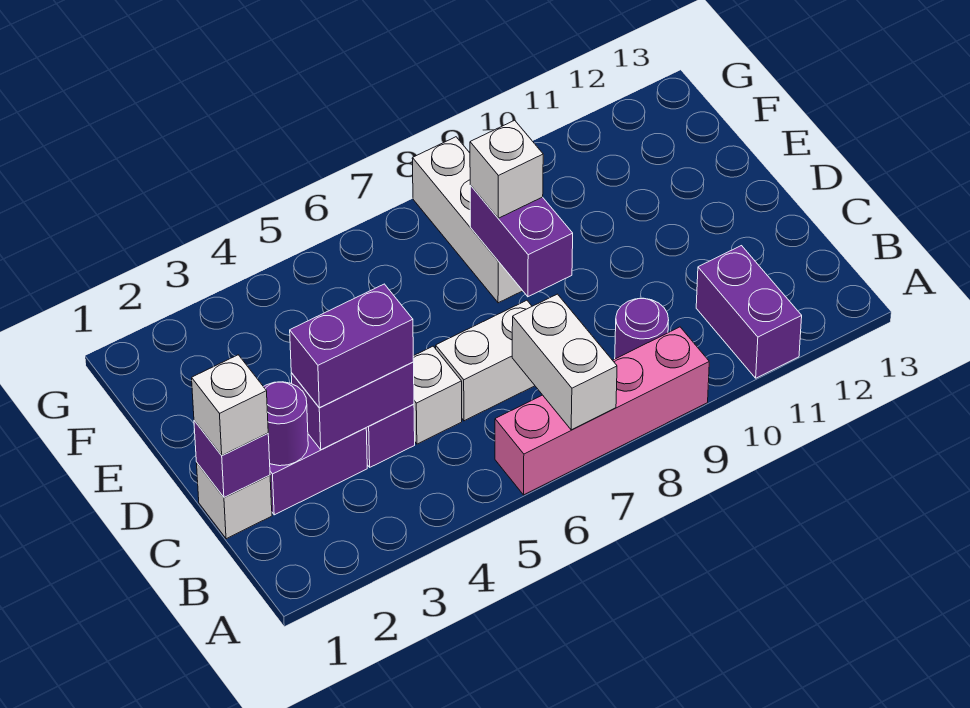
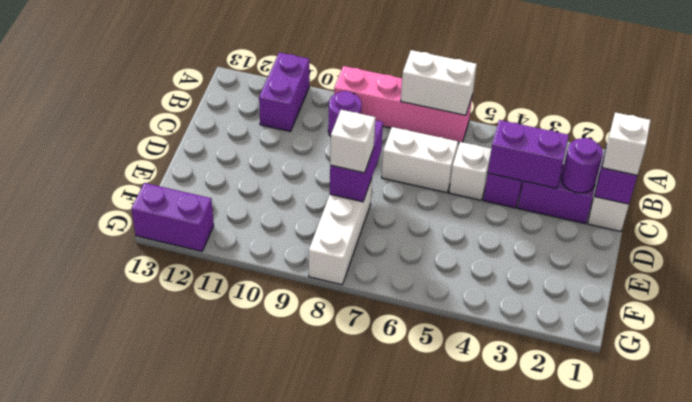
white 1x2 brick [512,294,617,430] -> white 1x2 brick turned to [401,50,477,115]
purple 1x2 brick [290,284,414,408] -> purple 1x2 brick moved to [131,183,214,251]

